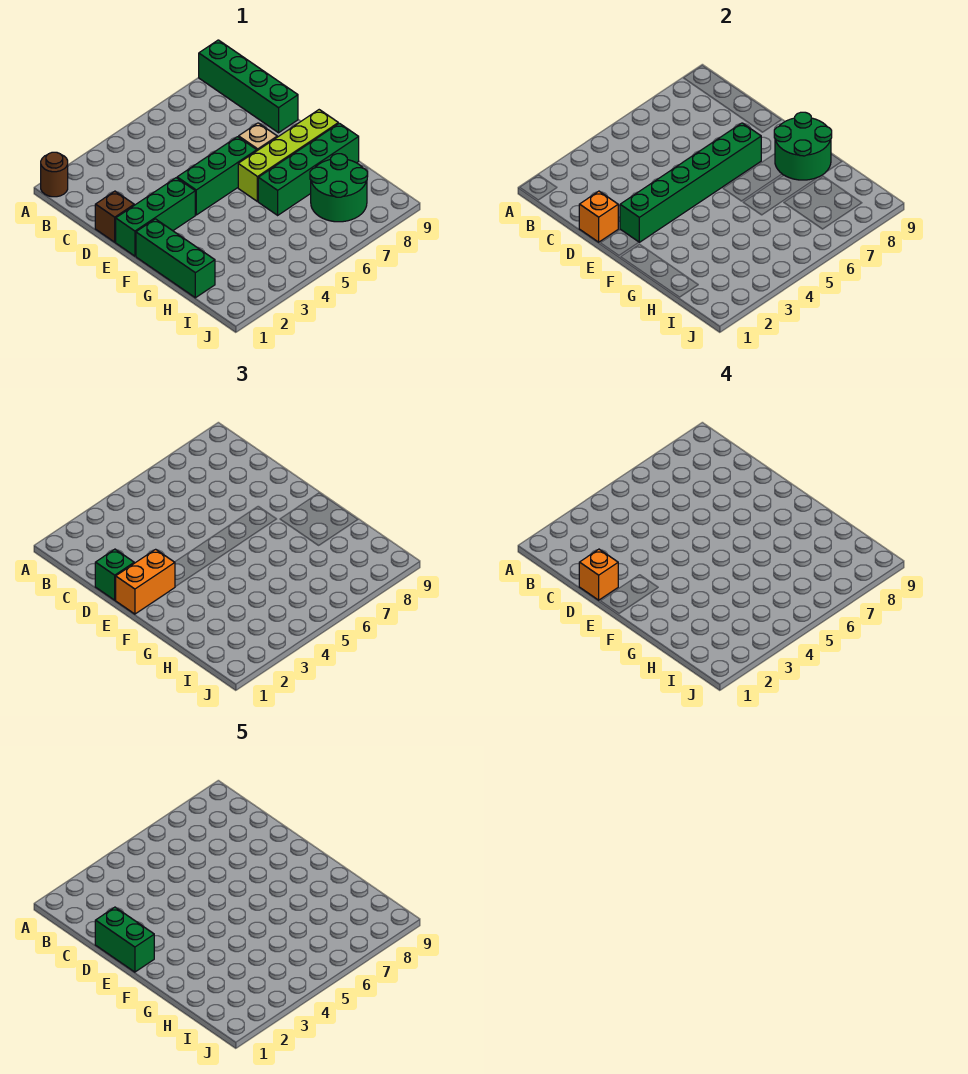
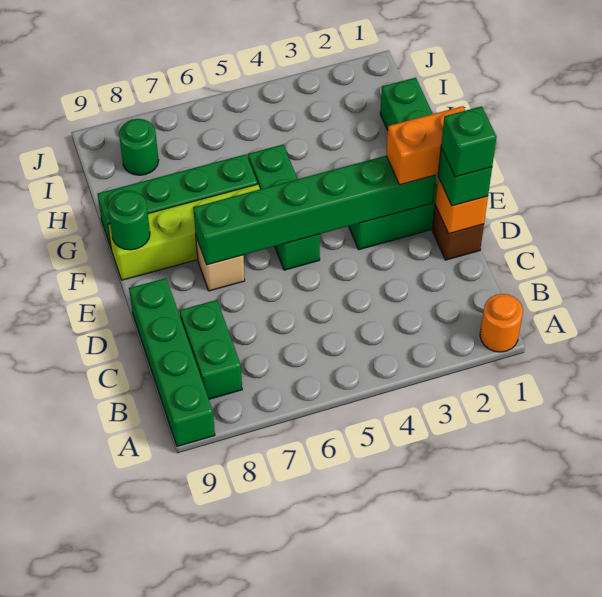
brown 1x1 round brick [41,152,68,197] -> orange 1x1 round brick [480,294,523,352]
orange 1x1 brick [579,549,618,600] -> green 1x1 brick [441,106,497,177]
green 1x2 brick [95,907,154,972] -> green 1x2 brick moved to [180,300,242,399]
green 1x3 brick [177,137,257,215] -> green 1x3 brick turned to [248,145,320,270]
green 2x2 round brick [774,112,832,180] -> green 1x1 round brick [108,191,150,250]
green 2x2 round brick [310,154,368,222] -> green 1x1 round brick [119,119,159,175]

